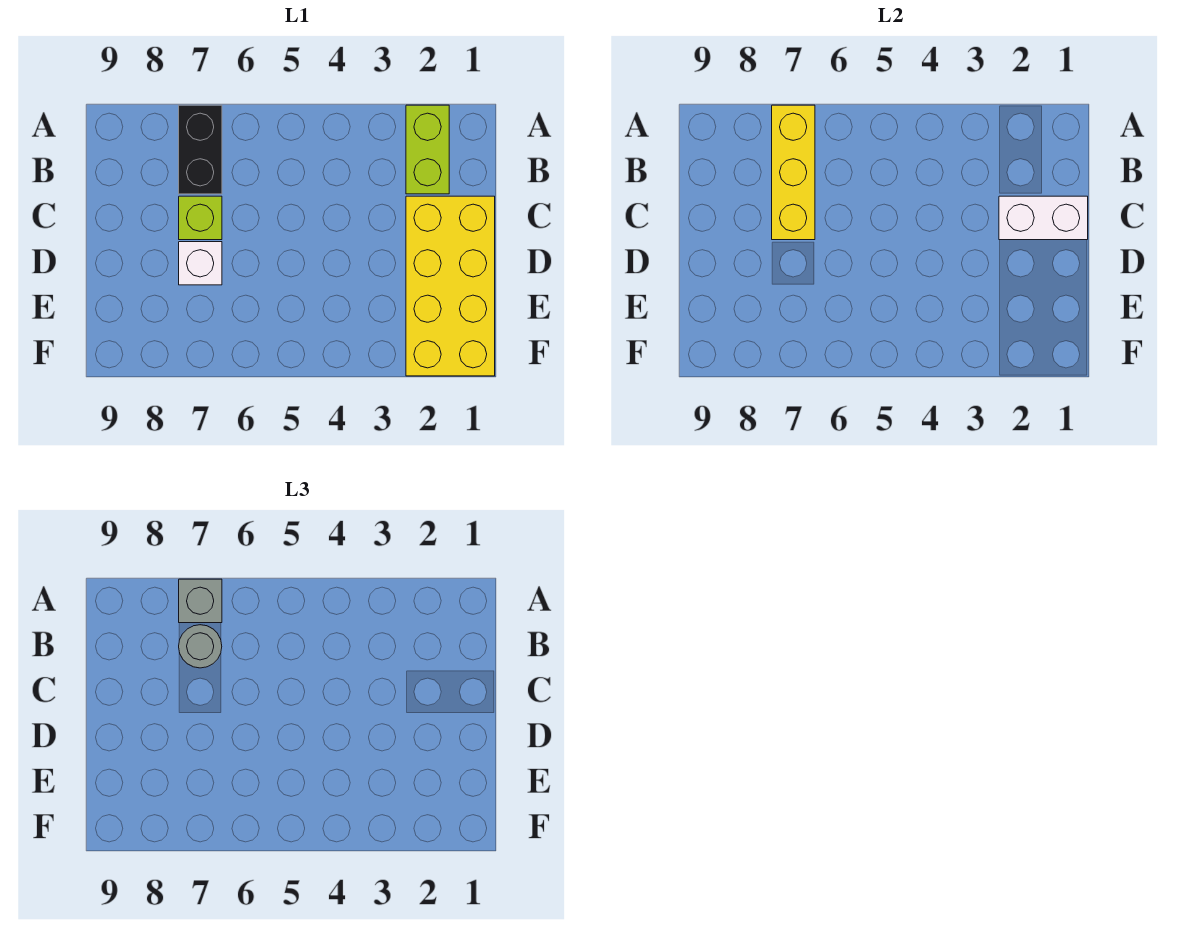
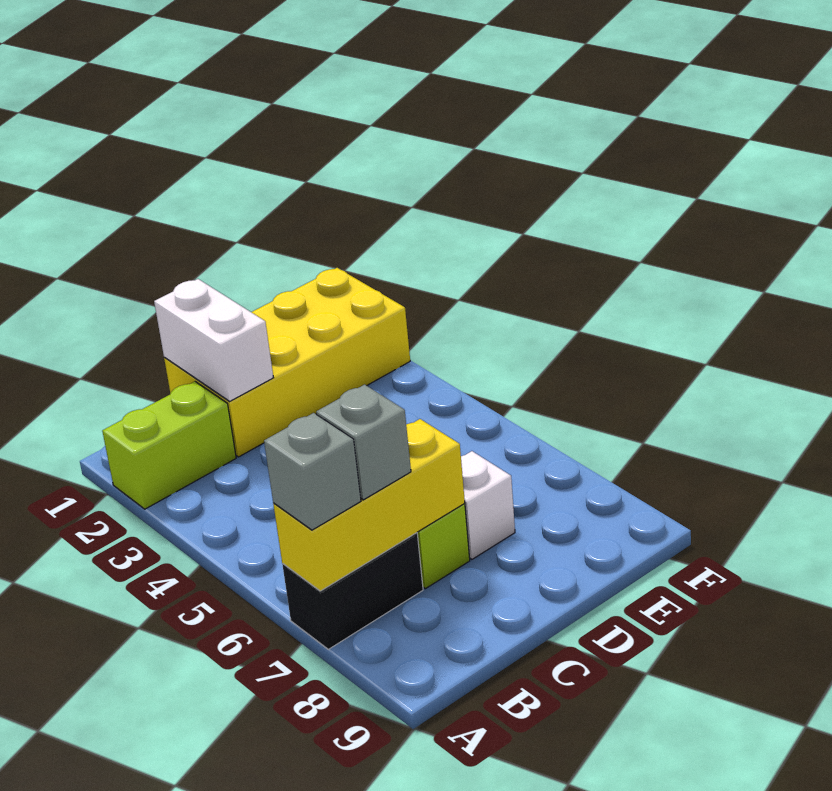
grey 1x1 round brick [179,625,222,668] -> grey 1x1 brick [316,385,411,500]

